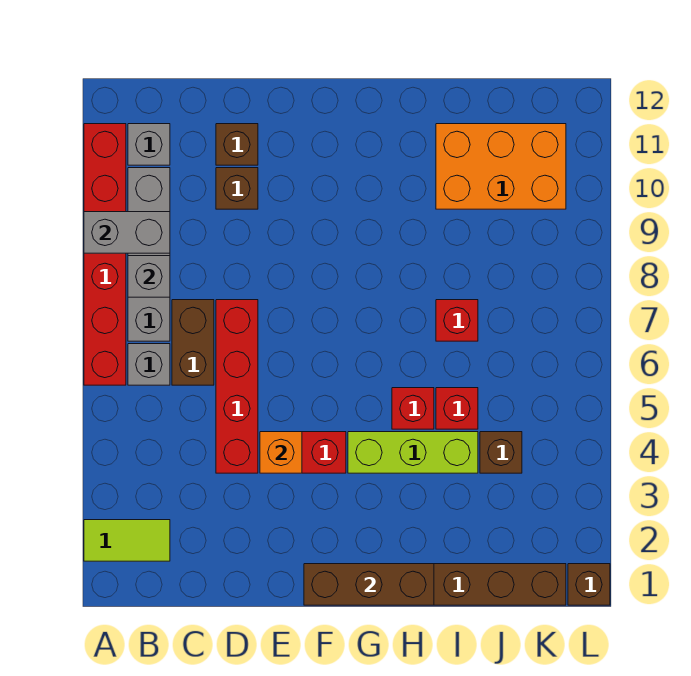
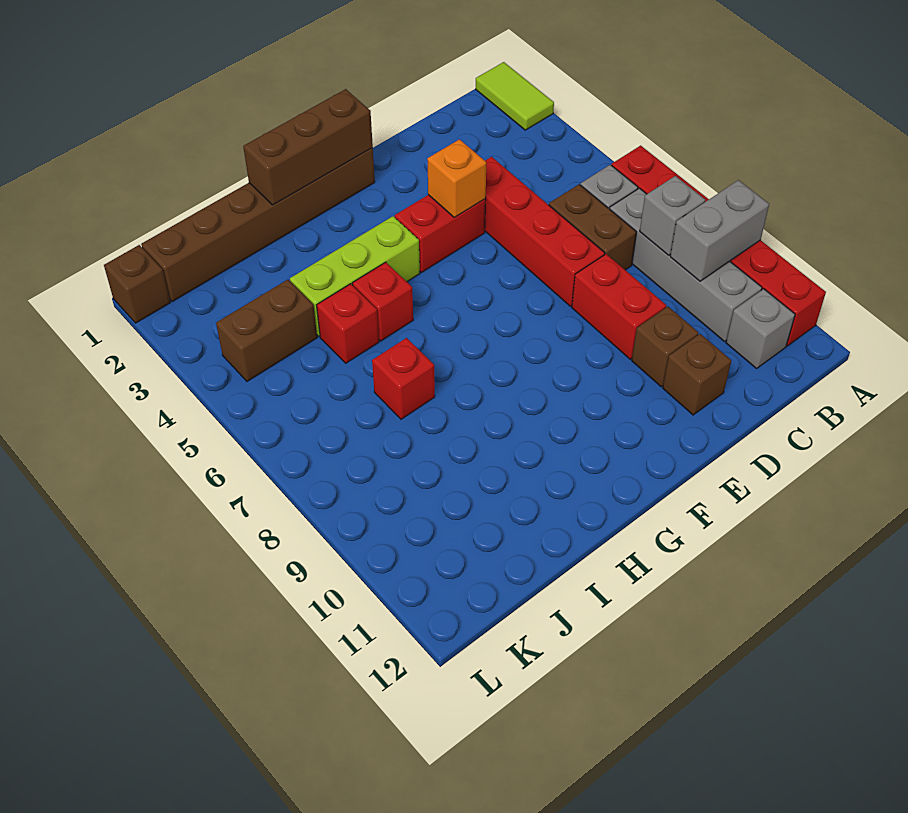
lime 1x2 tile [84,520,170,561] -> lime 1x2 tile turned to [476,62,554,130]
none -> red 1x2 brick [572,254,666,359]
orange 2x3 brick [436,124,566,209] -> none
brown 1x1 brick [480,432,522,473] -> brown 1x2 brick [216,280,317,381]

